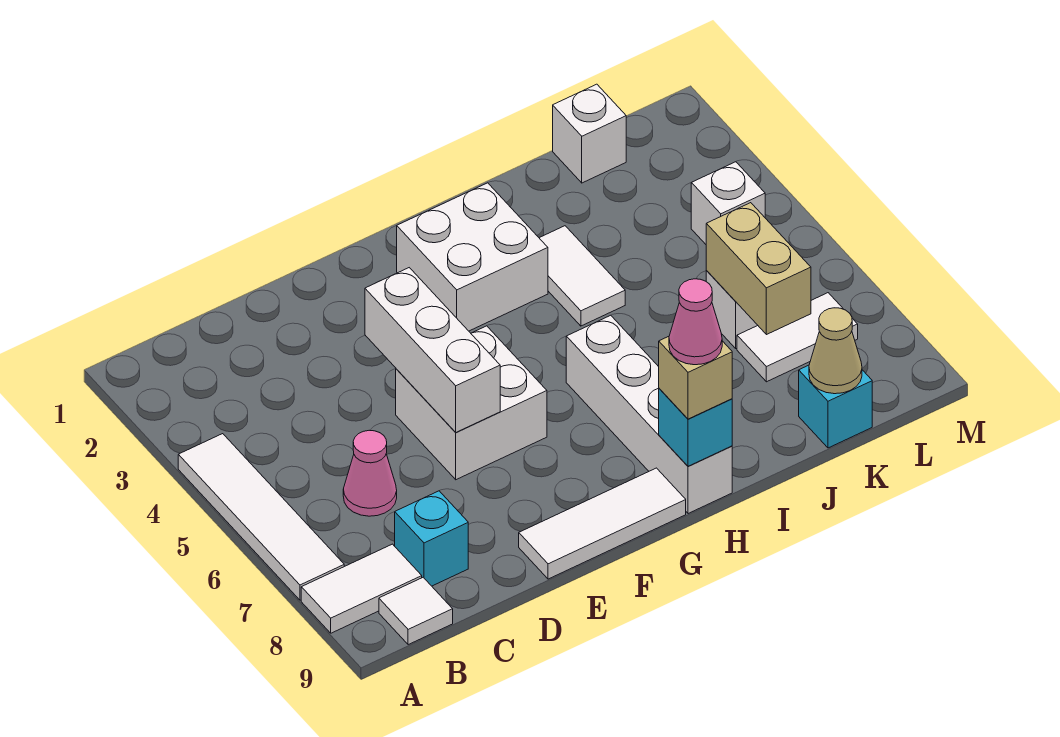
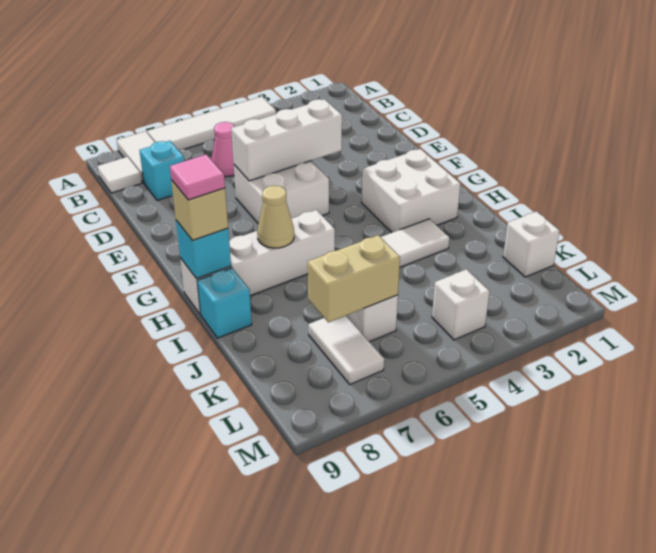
white 1x3 tile [519,468,686,579] -> none
pink 1x1 cone [669,279,722,365] -> pink 1x1 tile [170,154,225,200]
cyan 1x1 brick [799,365,872,448] -> cyan 1x1 brick moved to [197,268,252,338]
tan 1x1 cone [809,308,862,394] -> tan 1x1 cone moved to [257,185,294,248]

